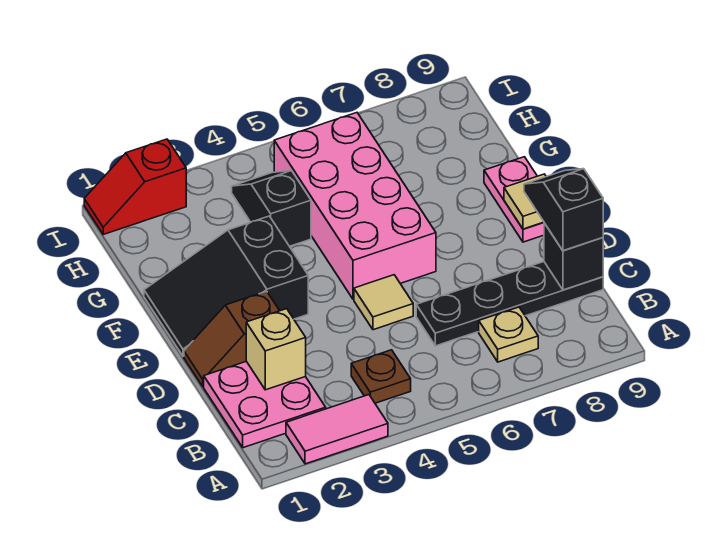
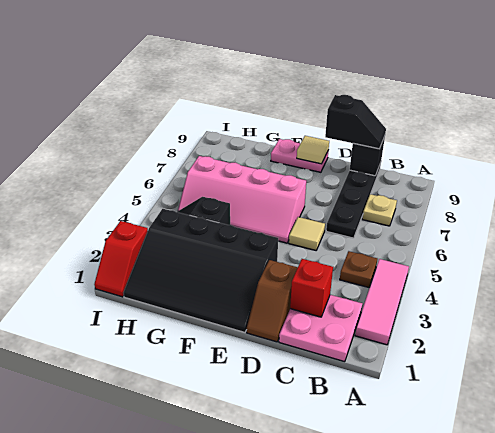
pink 1x2 tile [286,395,388,464] -> pink 1x3 tile [355,259,409,345]
tan 1x1 brick [246,309,306,390] -> red 1x1 brick [290,259,333,317]
black 1x2 slope [524,169,603,251] -> black 1x2 slope turned to [325,95,386,149]
black 2x3 slope [144,216,308,356] -> black 3x4 slope [124,209,278,332]
pink 2x4 brick [274,113,436,299] -> pink 2x4 slope [178,156,306,243]

